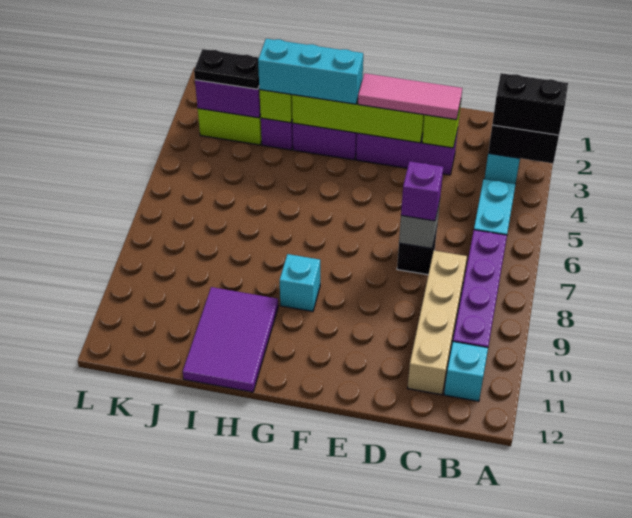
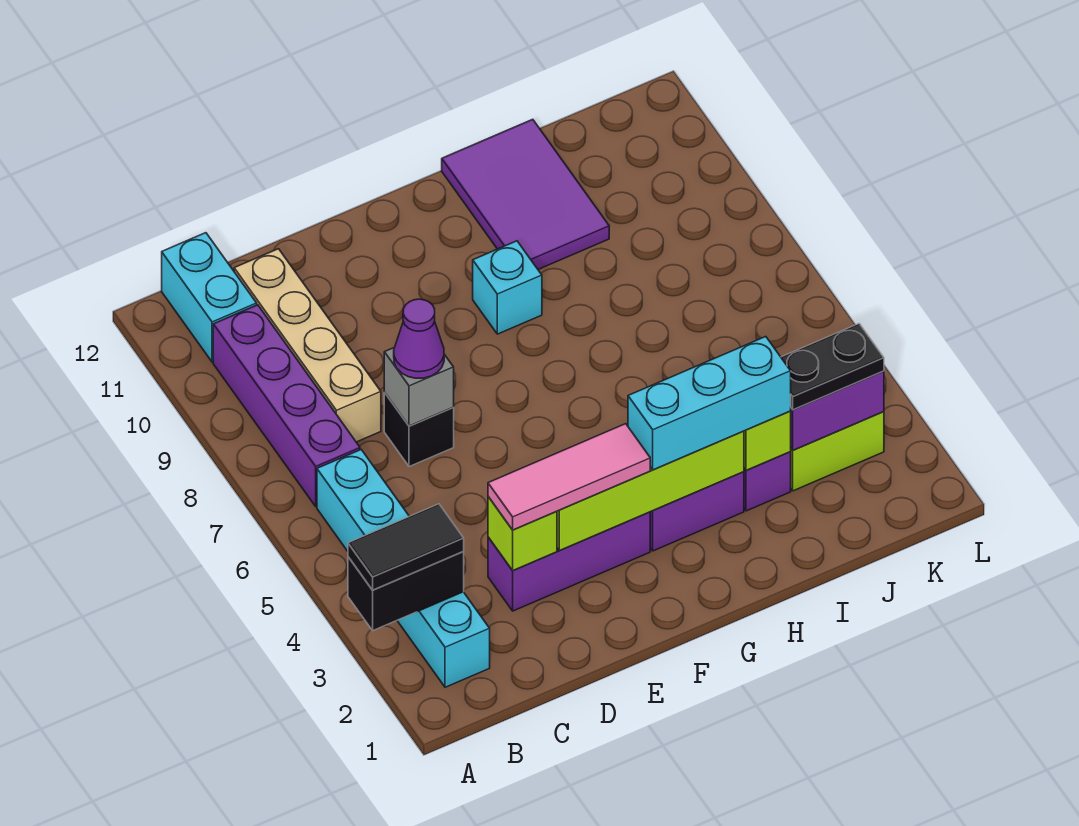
black 1x2 brick [492,73,568,135] -> black 1x2 tile [348,504,464,590]
cyan 1x1 brick [444,342,488,401] -> cyan 1x2 brick [162,233,257,362]
purple 1x1 brick [401,161,443,221] -> purple 1x1 cone [394,299,444,378]

